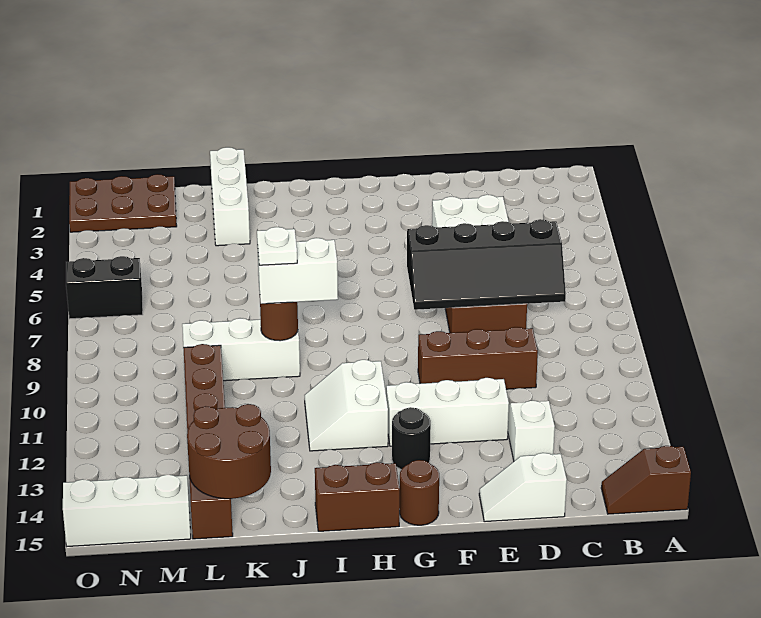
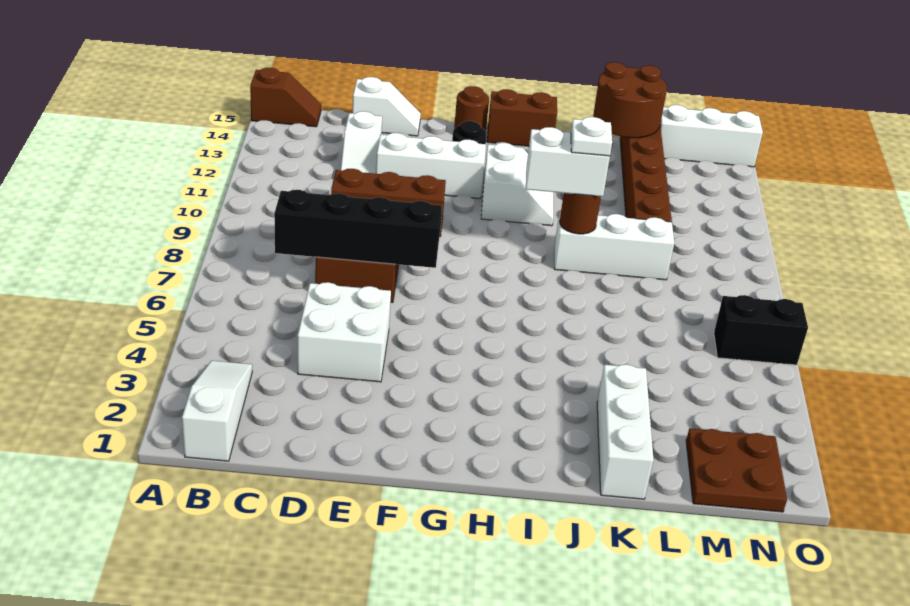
none -> white 1x3 slope [182,361,252,461]
brown 2x3 plate [69,174,177,232] -> brown 2x2 plate [686,428,787,512]

